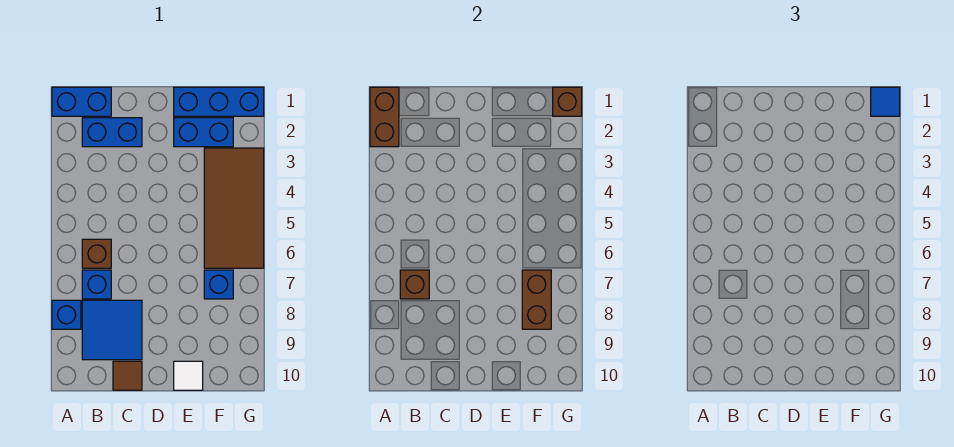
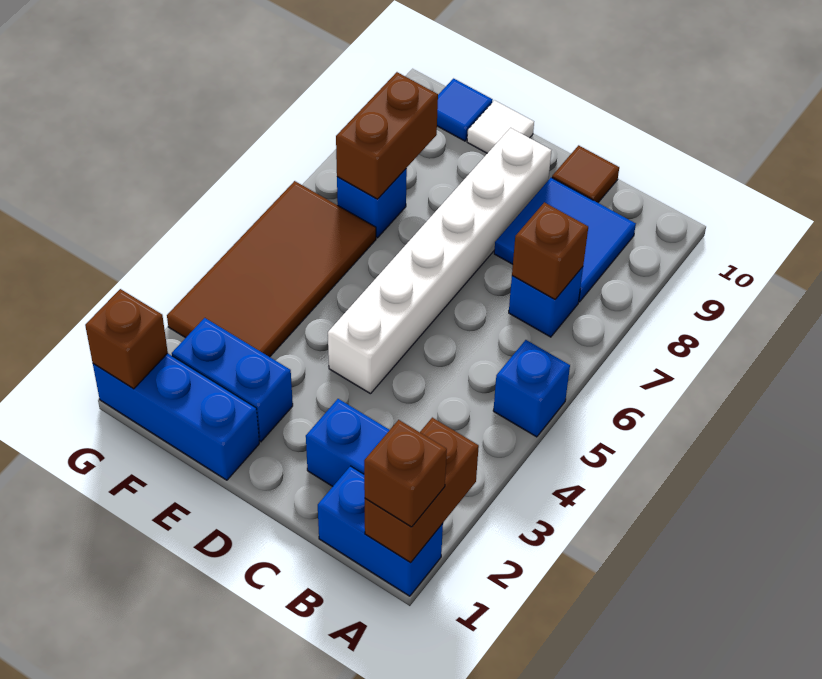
blue 1x1 brick [52,300,81,329] -> blue 1x1 brick moved to [493,340,570,437]
brown 1x1 brick [82,239,111,268] -> brown 1x1 brick moved to [364,420,447,527]
none -> white 1x6 brick [328,128,552,394]
blue 1x1 tile [871,87,900,116] -> blue 1x1 tile moved to [437,79,492,141]

